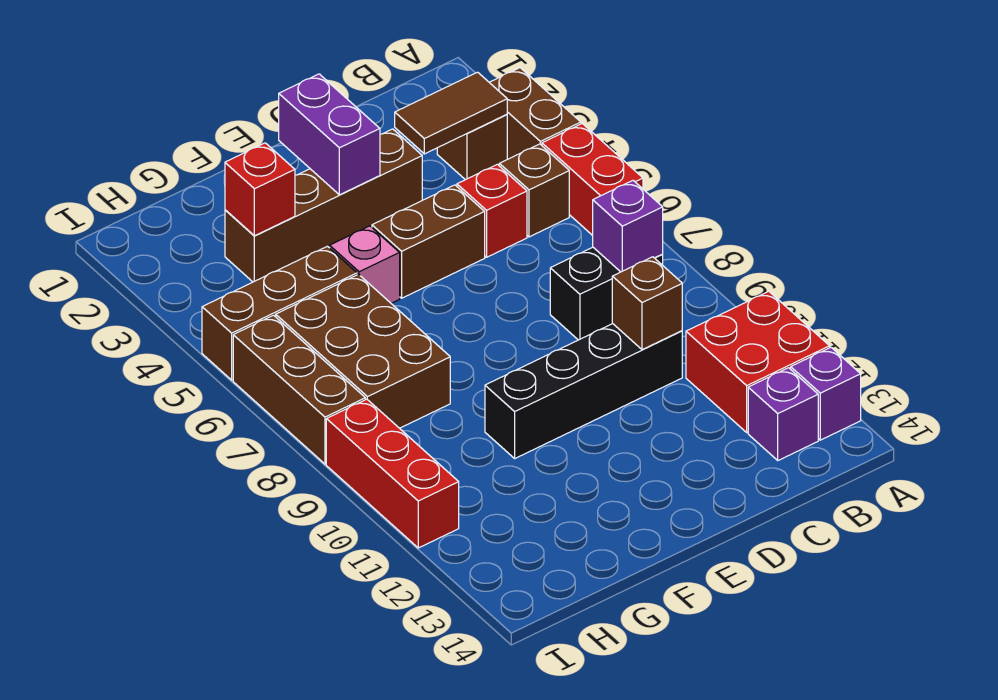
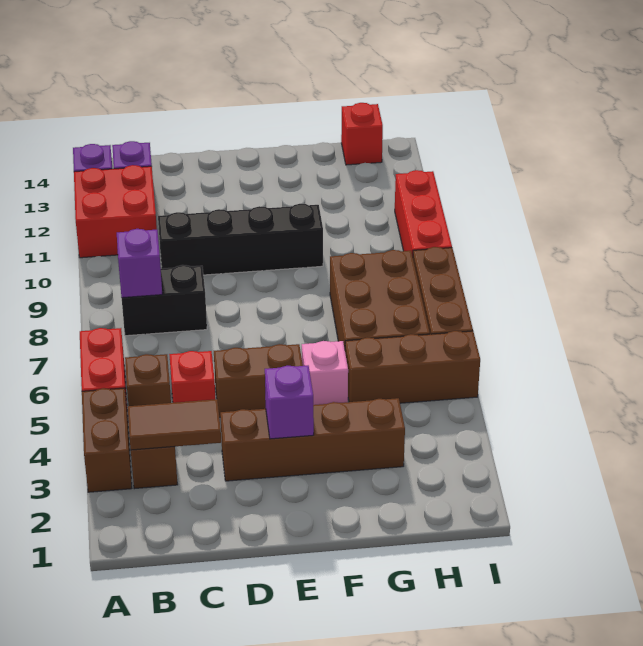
brown 1x1 brick [612,257,682,350] -> none
purple 1x2 brick [279,74,380,195] -> purple 1x1 brick [265,366,314,439]
red 1x1 brick [225,143,295,236] -> red 1x1 brick moved to [341,103,383,165]

